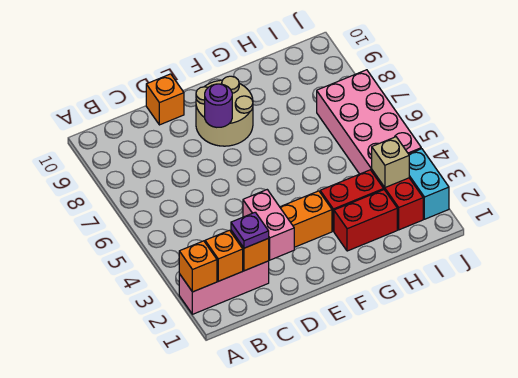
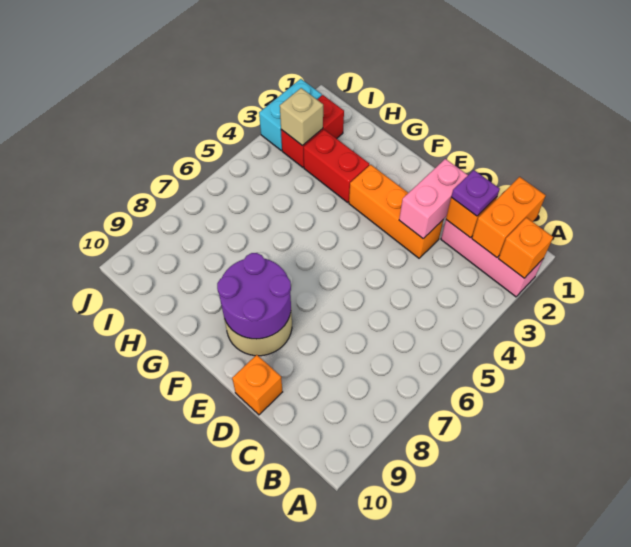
orange 1x1 brick [205,230,243,281] -> orange 1x2 brick [472,177,546,257]
purple 1x1 round brick [205,84,232,127] -> purple 2x2 round brick [217,253,291,339]
red 1x2 brick [334,190,397,251] -> none
pink 2x4 brick [317,70,421,174] -> none

